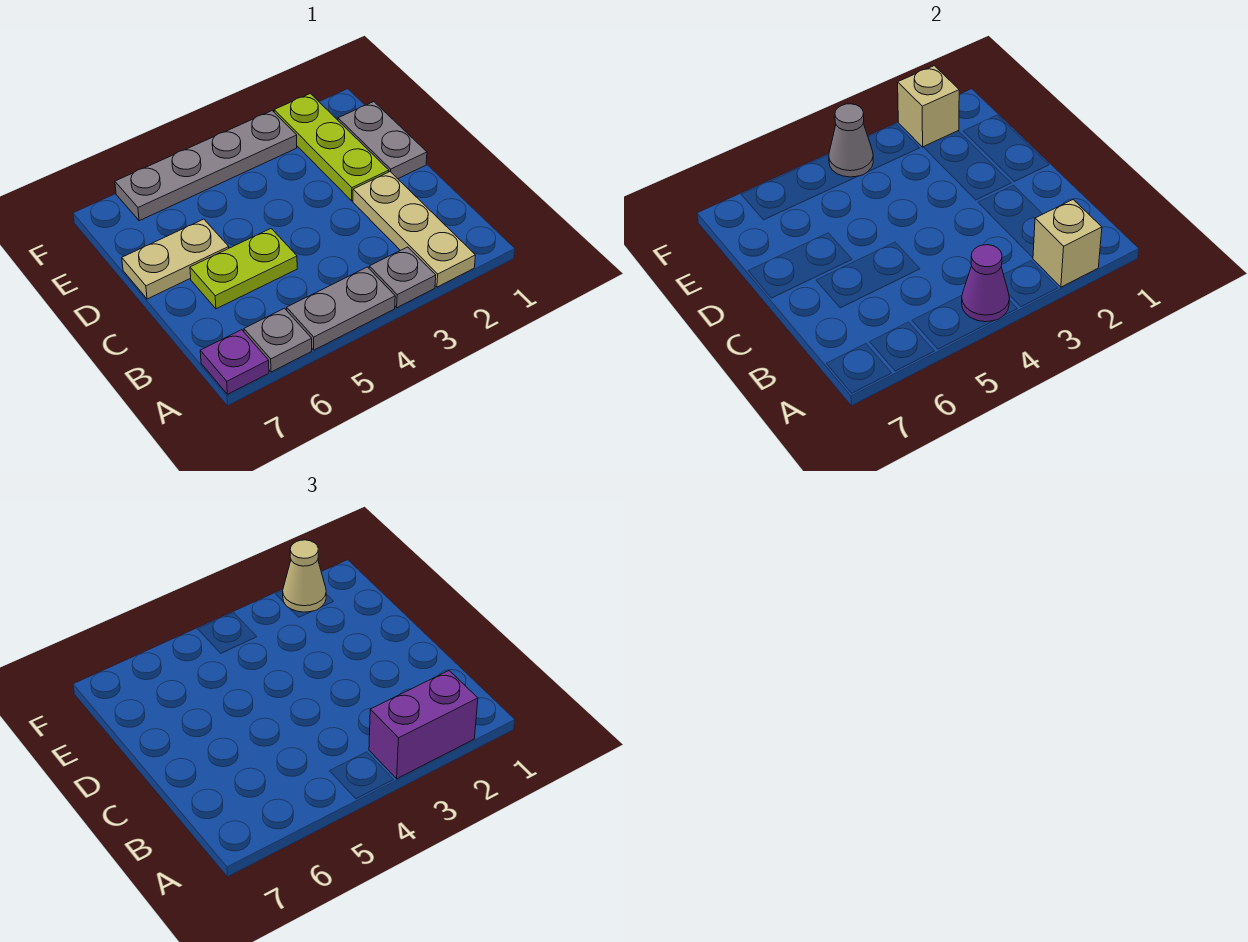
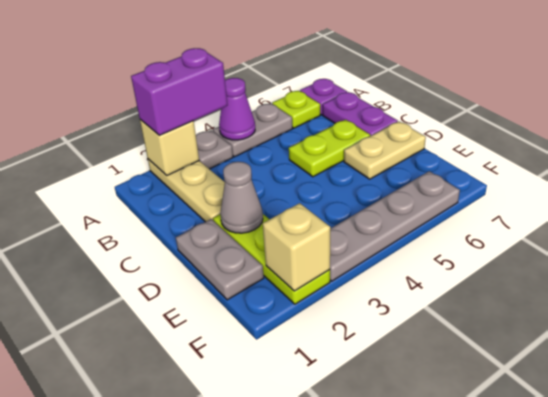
grey 1x1 plate [244,308,312,372] -> lime 1x1 plate [272,91,320,128]
none -> purple 1x2 plate [323,92,398,136]
tan 1x1 cone [283,540,326,612] -> none
grey 1x1 cone [829,104,873,177] -> grey 1x1 cone moved to [220,162,263,233]

